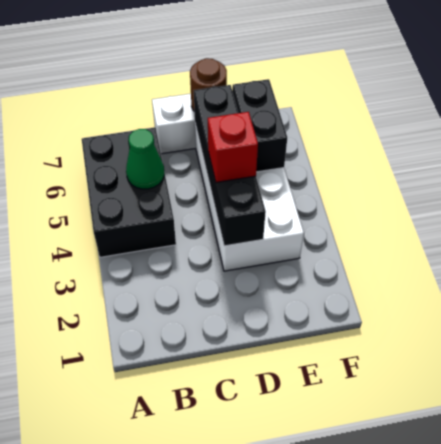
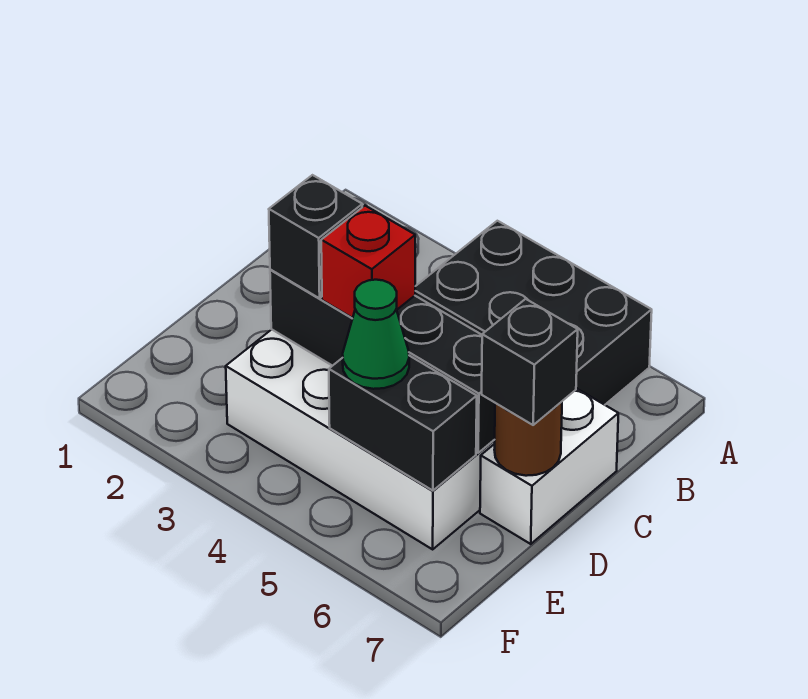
green 1x1 cone [126,129,164,189] -> green 1x1 cone moved to [343,280,409,389]
none -> black 1x1 brick [269,175,362,298]
none -> black 1x1 brick [482,299,578,425]

